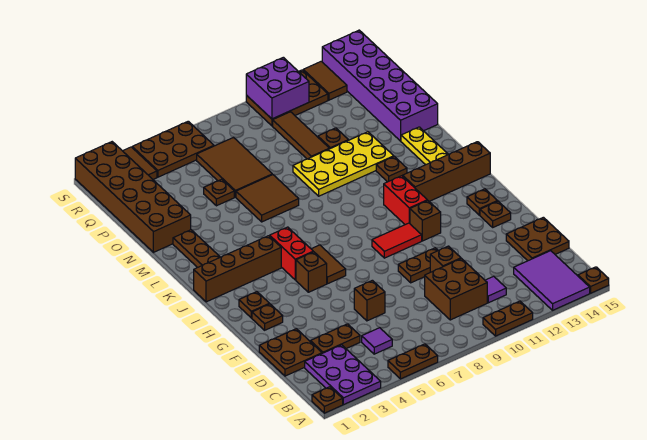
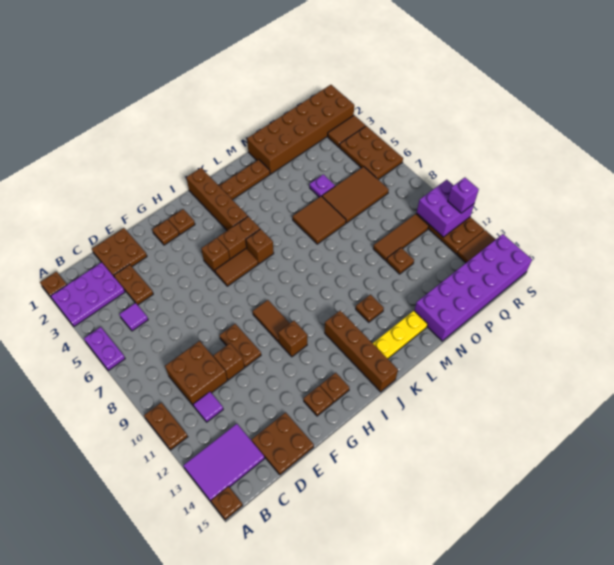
brown 1x2 plate [388,344,438,379] -> purple 1x2 plate [84,327,125,371]
brown 1x1 brick [354,280,385,321] -> brown 1x1 brick moved to [246,229,274,264]
red 1x2 tile [372,223,422,258] -> brown 1x2 tile [253,300,290,342]
red 1x2 brick [270,227,313,280] -> brown 1x2 brick [218,216,260,259]
red 1x2 brick [384,176,427,225] -> none
yellow 2x4 plate [293,132,394,196] -> none
brown 1x1 plate [204,179,234,206] -> purple 1x1 plate [310,175,335,197]
none -> purple 1x1 brick [448,178,479,213]

